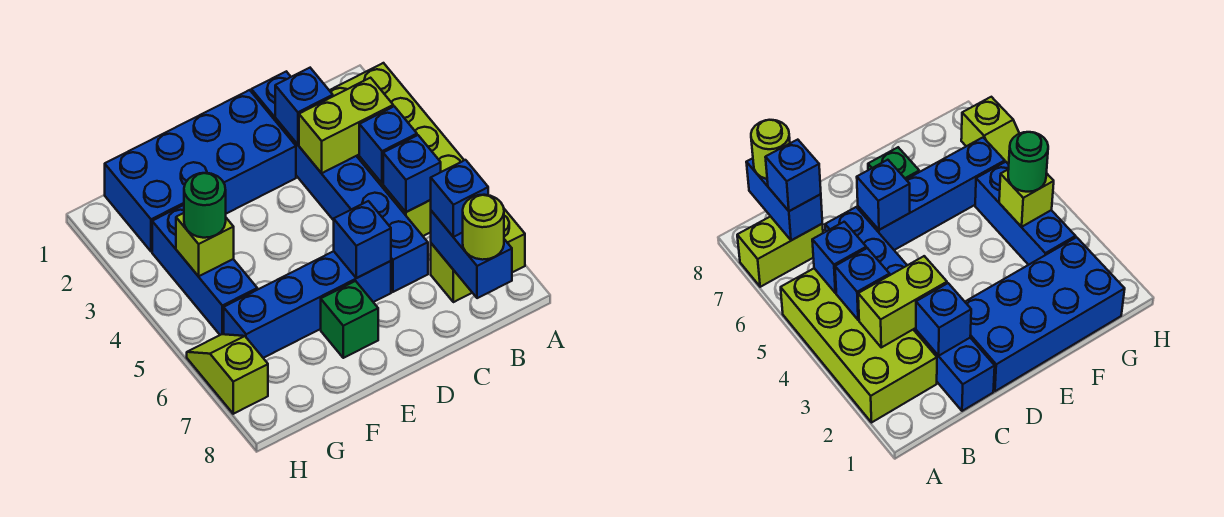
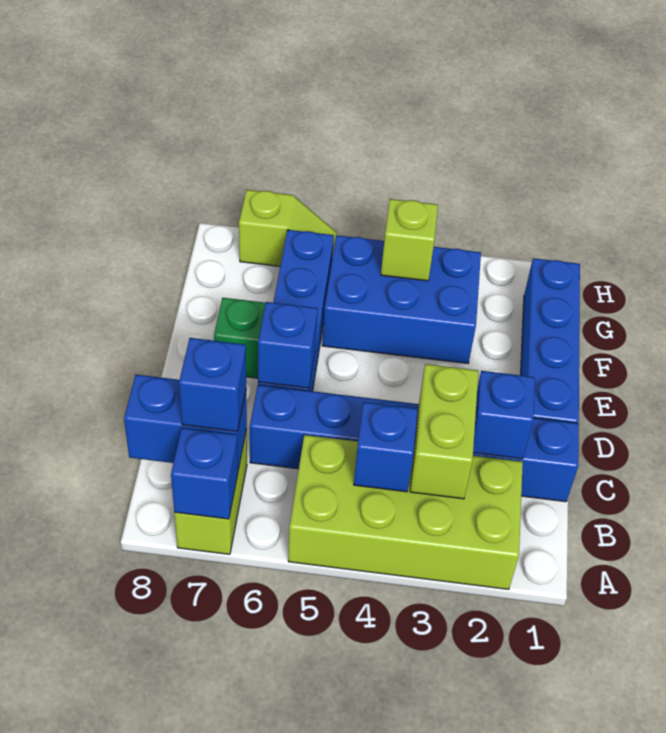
blue 1x1 brick [383,135,441,212] -> blue 1x1 brick moved to [171,428,238,519]
lime 1x1 round brick [463,195,504,260] -> none
blue 2x4 brick [105,90,296,252] -> blue 1x4 brick [521,258,580,423]
blue 1x3 brick [152,205,257,335] -> blue 2x3 brick [322,235,481,364]
green 1x1 round brick [184,173,226,238] -> none

